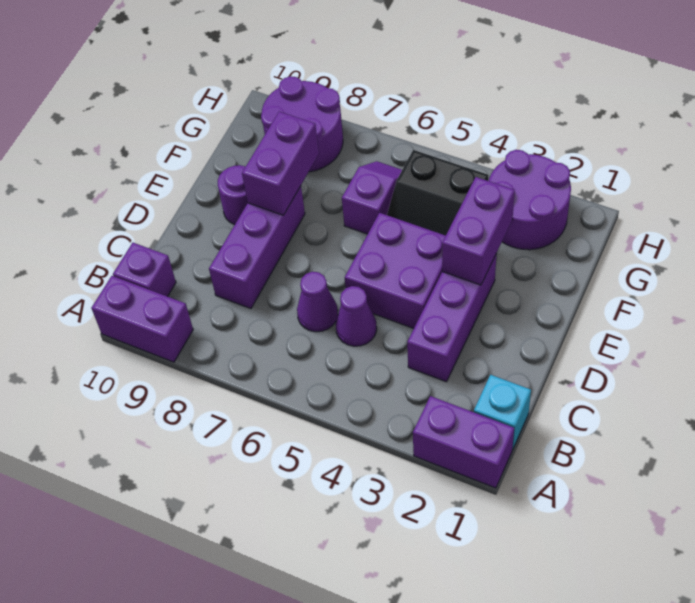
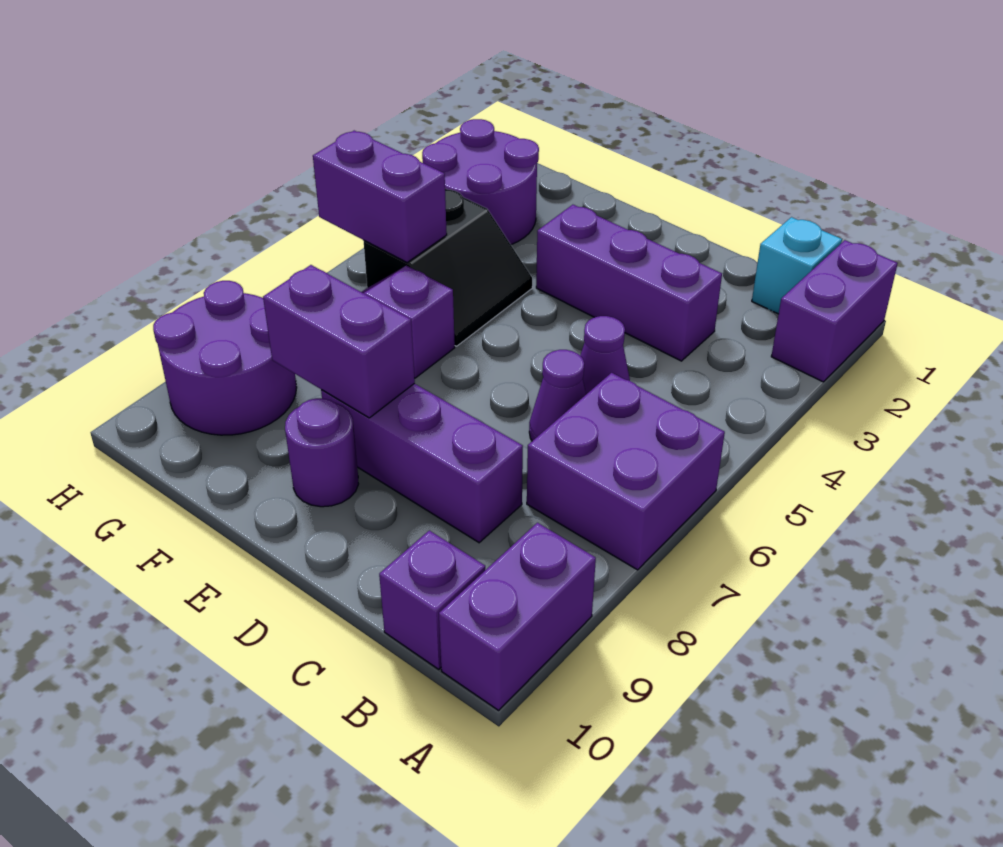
purple 2x2 brick [345,213,446,328] -> purple 2x2 brick moved to [527,373,725,570]
purple 1x2 brick [442,177,515,285] -> purple 1x2 brick moved to [313,131,447,263]

